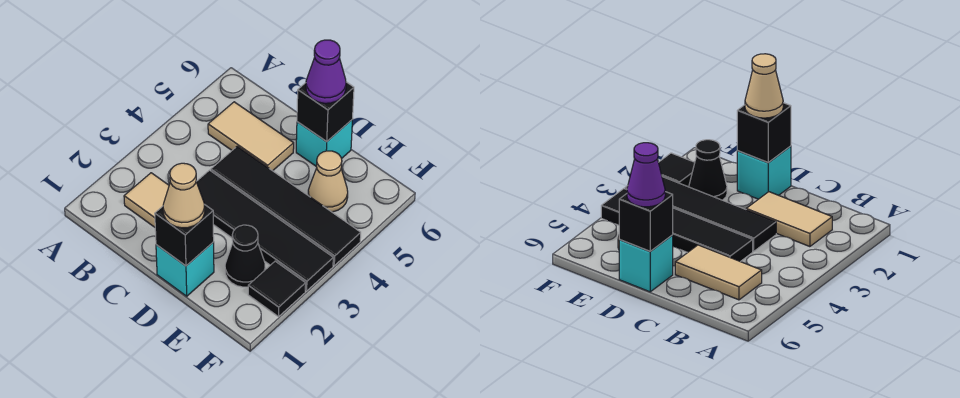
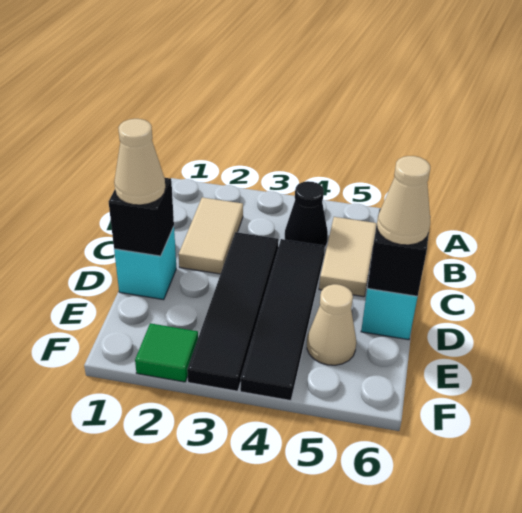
purple 1x1 cone [306,40,346,103] -> tan 1x1 cone [377,156,430,245]
black 1x1 cone [225,225,265,287] -> black 1x1 cone moved to [284,181,328,247]
black 1x1 tile [248,261,306,317] -> green 1x1 tile [135,323,198,382]

